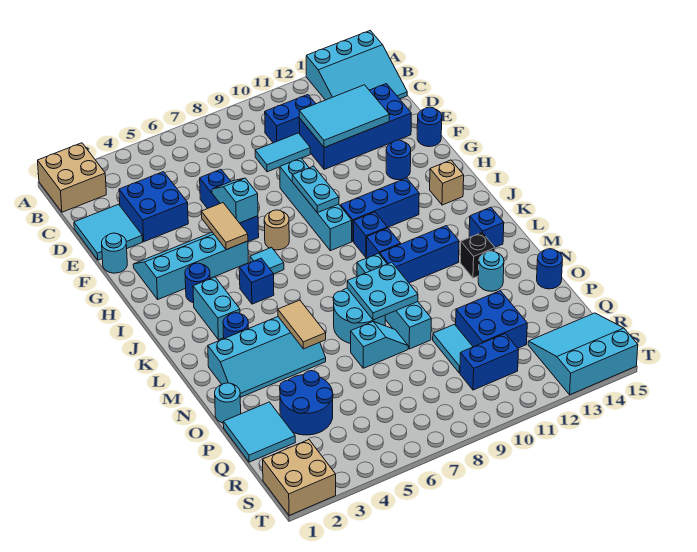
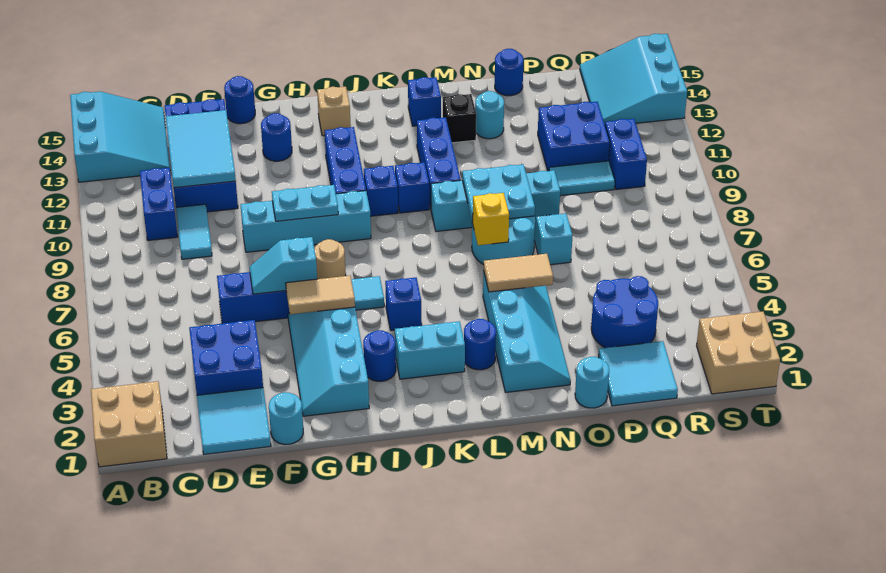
none -> yellow 1x1 brick [473,193,509,245]

